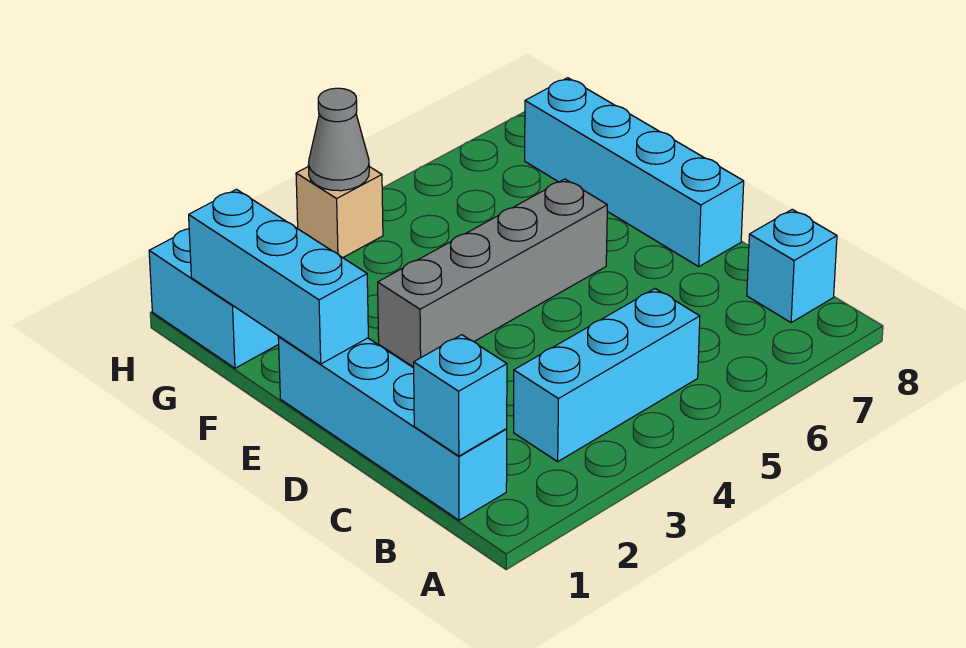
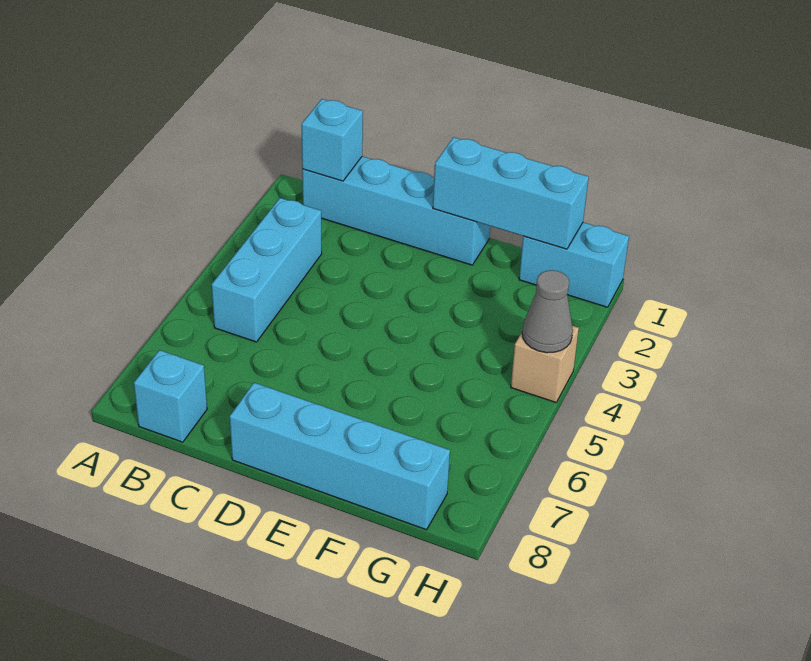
grey 1x4 brick [378,179,607,367] -> none

